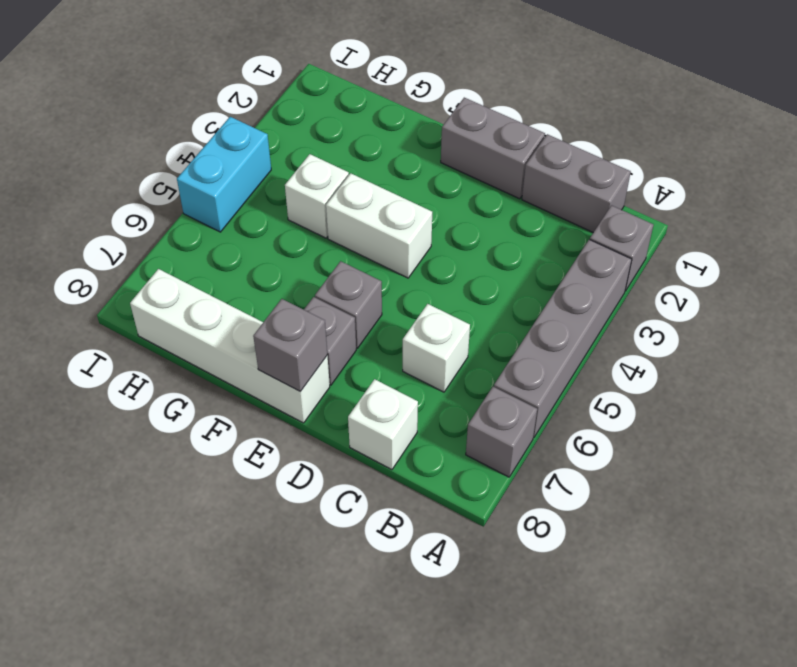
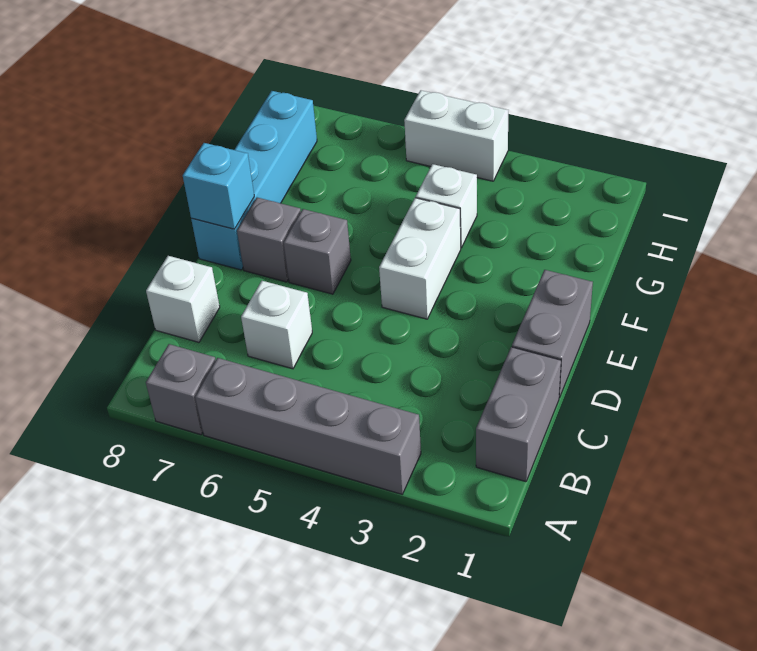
grey 1x1 brick [590,205,653,291] -> none
white 1x4 brick [130,269,330,423] -> cyan 1x4 brick [191,91,317,270]
grey 1x1 brick [253,299,327,391] -> cyan 1x1 brick [183,143,254,229]
cyan 1x2 brick [177,117,271,232] -> white 1x2 brick [404,90,509,181]

